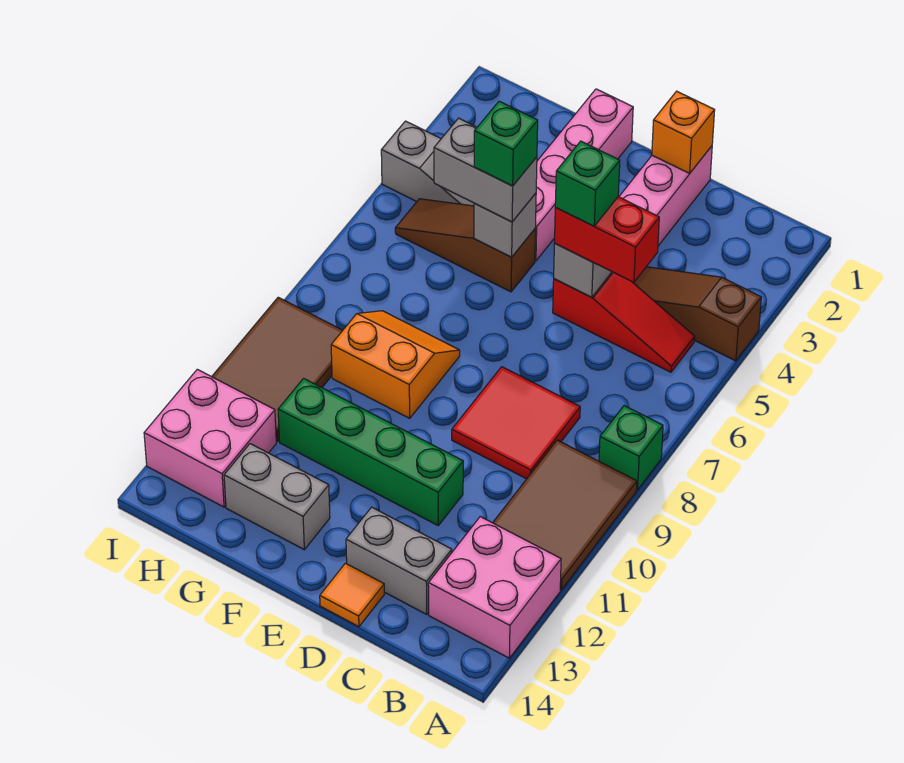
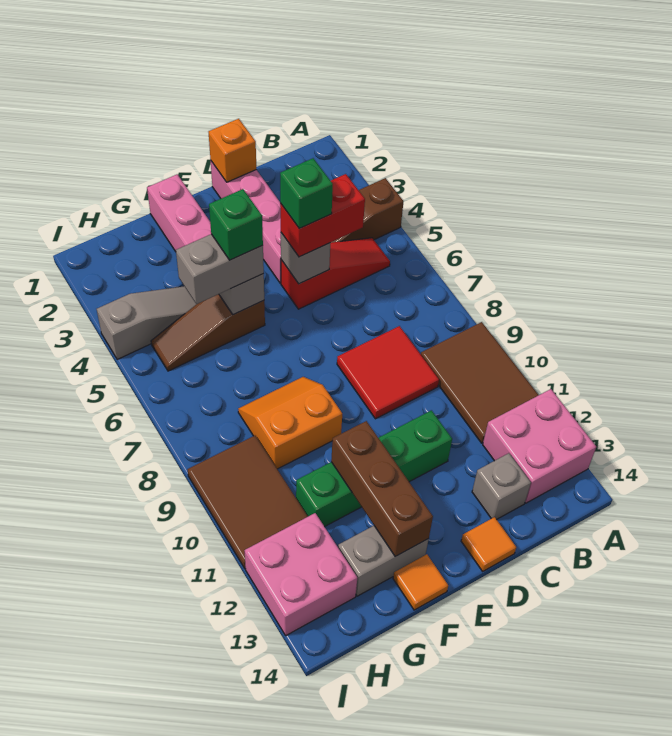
green 1x1 brick [599,406,663,490] -> none
grey 1x2 brick [346,507,452,614] -> grey 1x1 brick [472,453,531,519]
none -> brown 1x3 brick [331,421,433,556]
none -> orange 1x1 tile [393,554,448,610]

